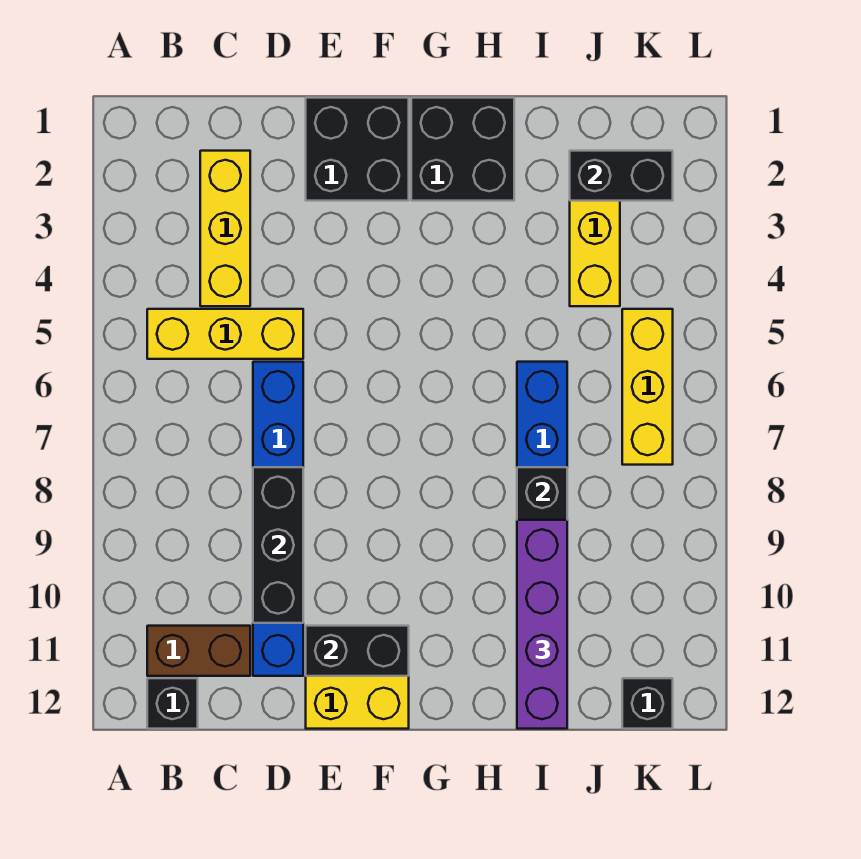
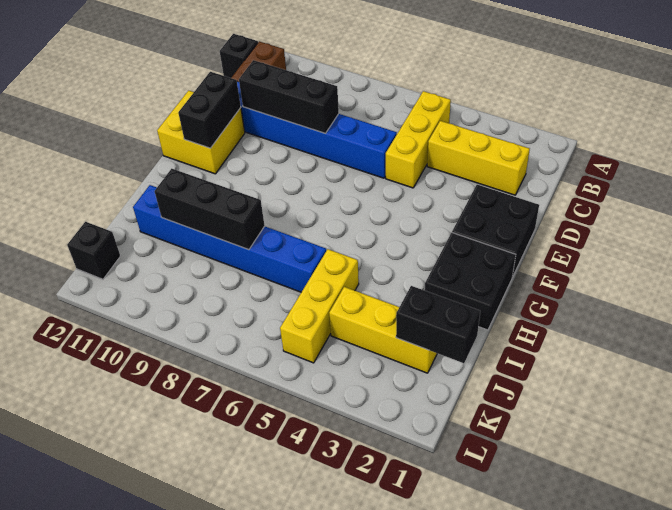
purple 1x4 brick [517,520,567,729] -> none
black 1x2 brick [570,151,673,201] -> black 1x2 brick turned to [396,286,480,363]
yellow 1x3 brick [622,309,673,465] -> yellow 1x3 brick turned to [280,249,359,363]

